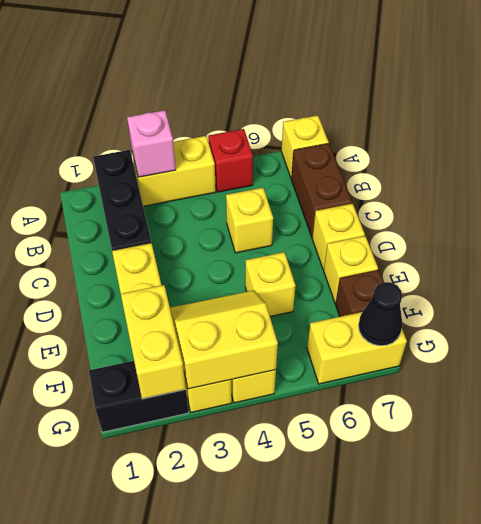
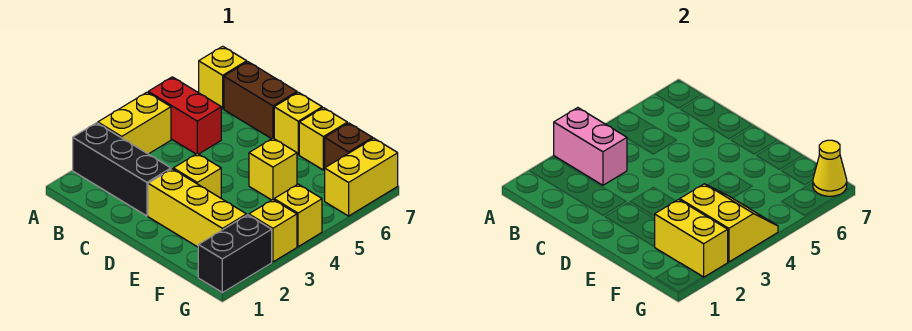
pink 1x1 brick [127,110,176,177] -> pink 1x2 brick [554,108,627,185]
red 1x1 brick [208,129,253,192] -> red 1x2 brick [148,77,221,154]
yellow 1x1 brick [226,188,273,253] -> yellow 1x1 brick moved to [173,153,221,198]
yellow 2x2 slope [170,290,278,389] -> yellow 2x2 slope turned to [680,184,778,262]
black 1x1 cone [358,282,402,346] -> yellow 1x1 cone [813,140,847,196]

